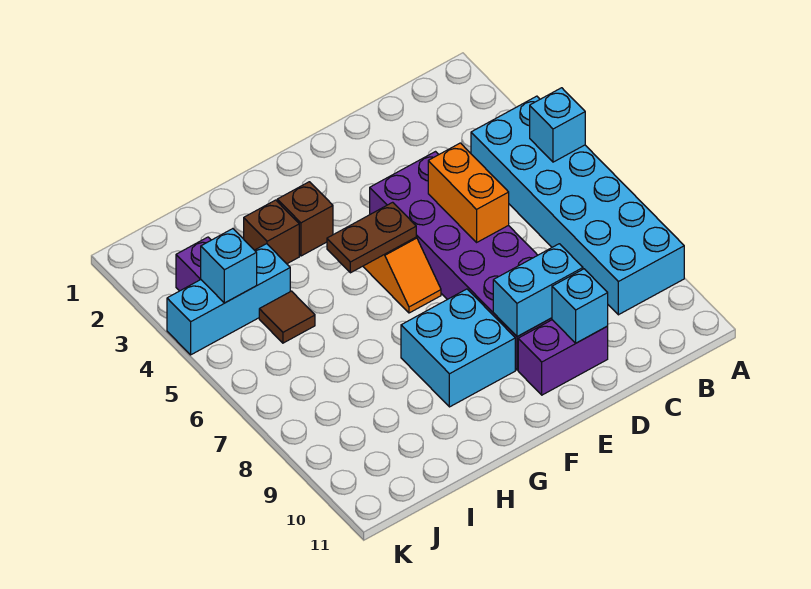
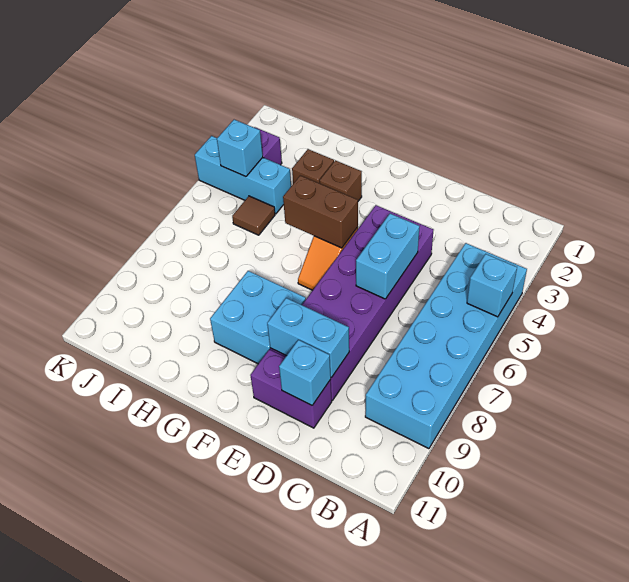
orange 1x2 brick [428,143,509,242] -> cyan 1x2 brick [356,214,420,299]
brown 1x2 plate [327,202,416,273] -> brown 1x2 brick [283,176,358,248]

